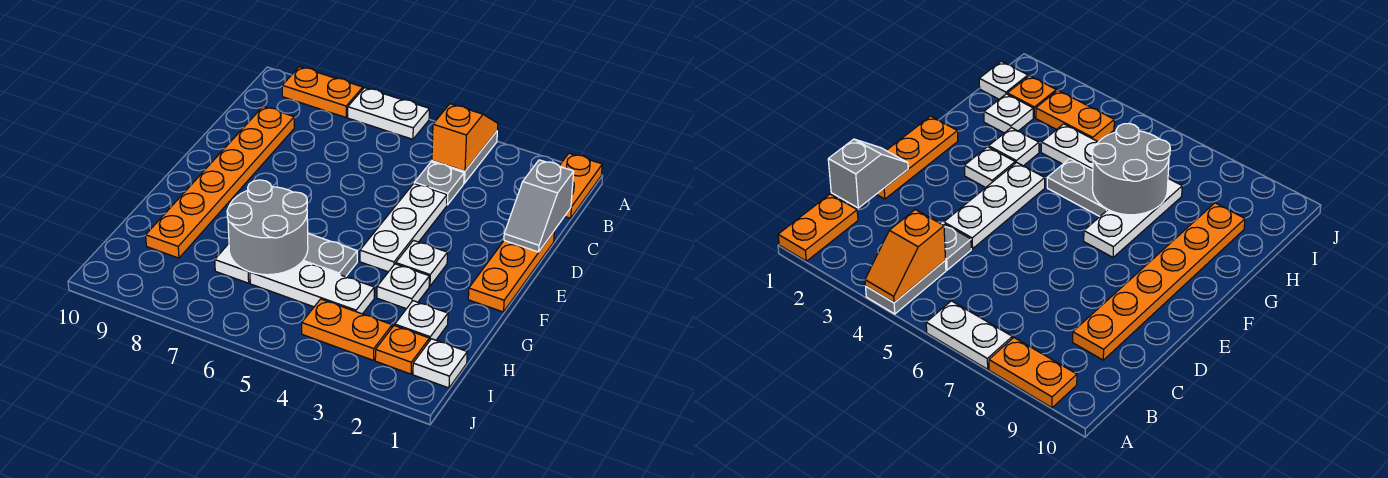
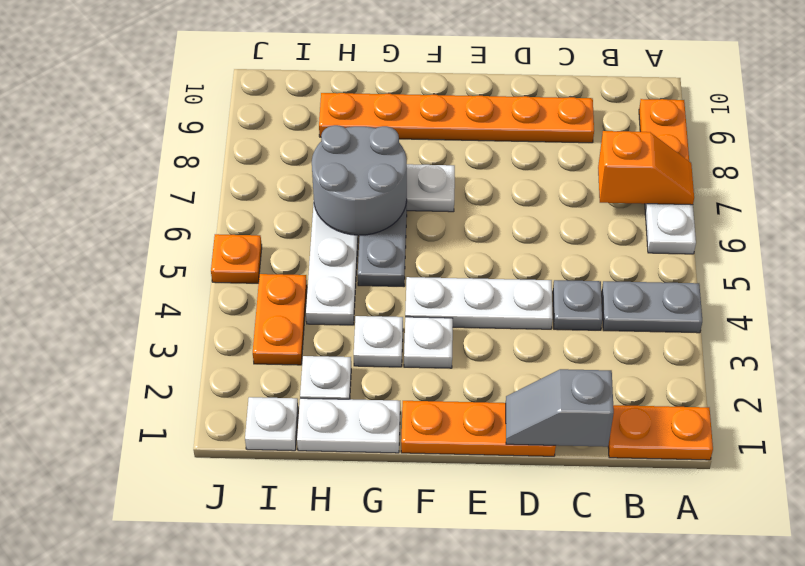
orange 1x2 slope [432,104,498,171] -> orange 1x2 slope moved to [598,131,694,205]
none -> white 1x2 plate [297,398,400,453]
orange 1x1 plate [375,325,429,374] -> orange 1x1 plate moved to [211,234,262,283]

